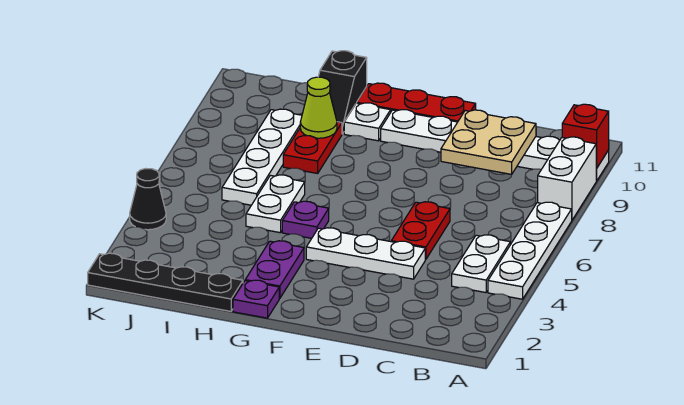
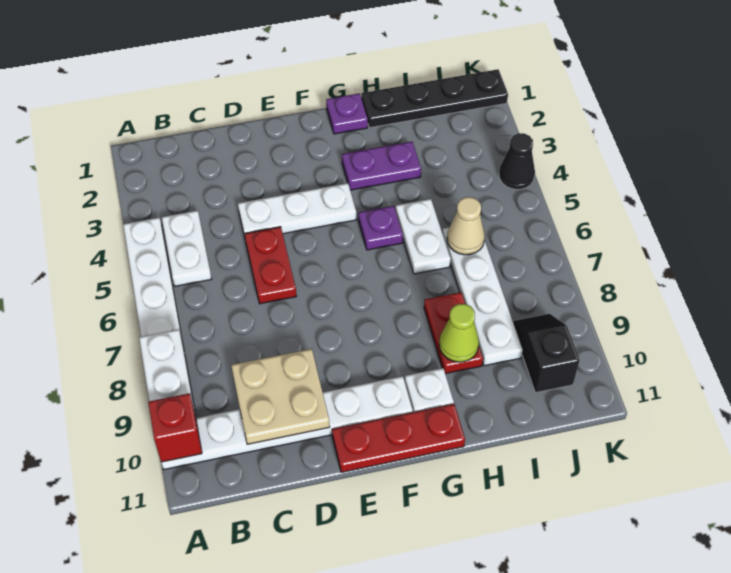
purple 1x2 plate [245,241,304,298] -> purple 1x2 plate turned to [342,141,421,190]
black 1x2 slope [318,51,367,134] -> black 1x2 slope moved to [513,314,580,393]
none -> tan 1x1 cone [447,197,485,255]

